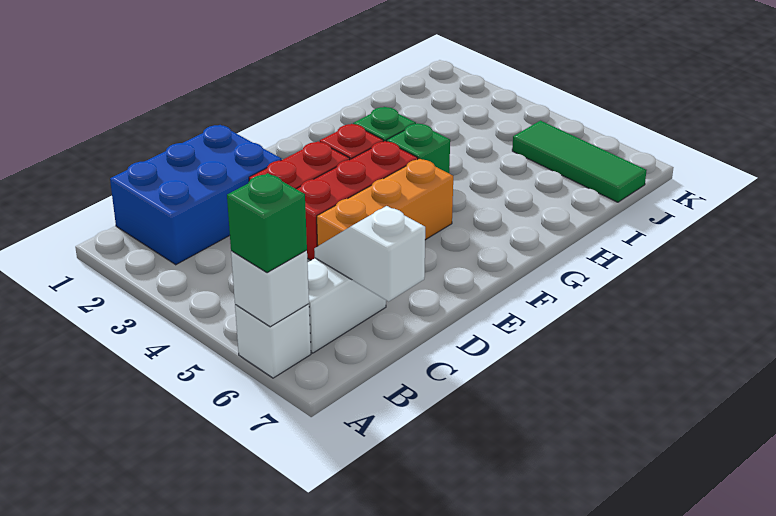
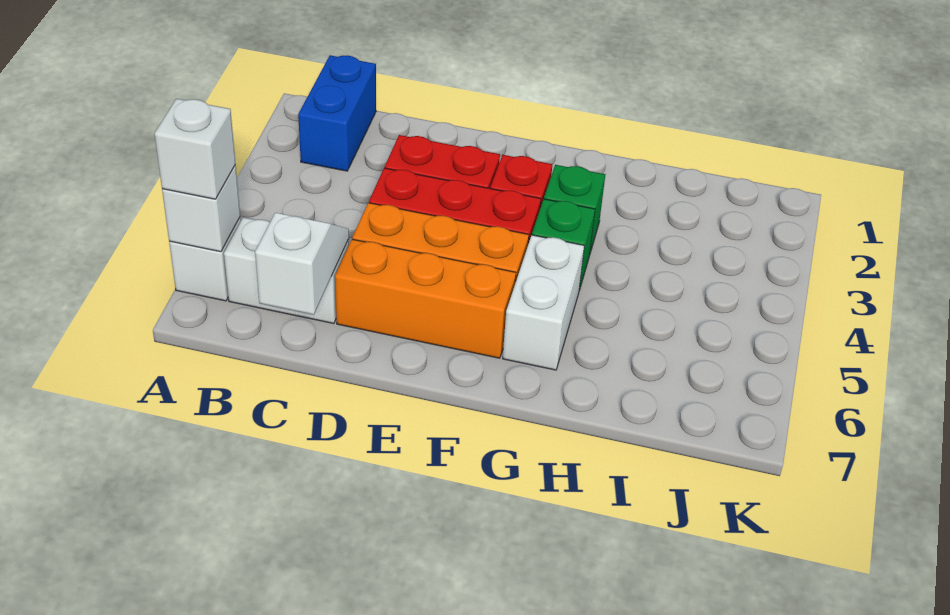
green 1x1 brick [227,173,307,273] -> white 1x1 brick [154,99,235,199]
blue 2x3 brick [110,125,282,265] -> blue 1x2 brick [298,55,376,171]
none -> orange 1x3 brick [335,239,516,358]
none -> white 1x2 brick [503,235,584,370]
green 1x3 tile [512,121,647,202] -> none

